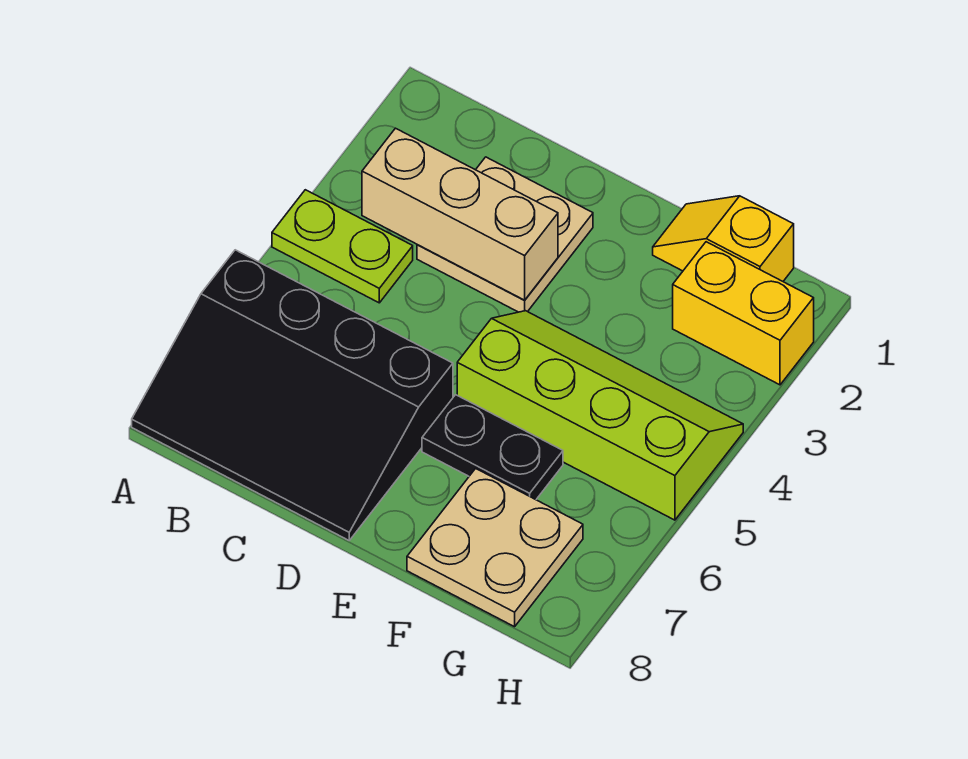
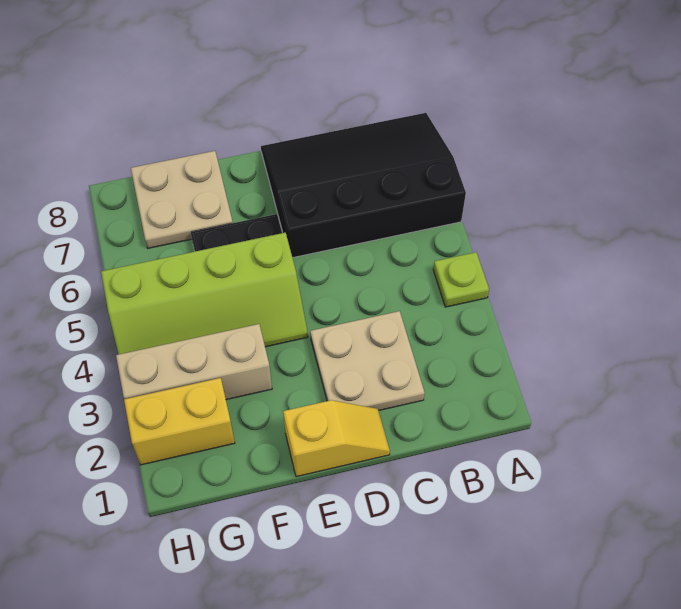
lime 1x2 plate [272,190,413,303] -> lime 1x1 plate [433,252,489,307]
tan 1x3 brick [362,128,558,300] -> tan 1x3 brick moved to [116,324,272,400]
yellow 1x2 slope [653,196,794,281] -> yellow 1x2 slope moved to [283,400,390,477]

